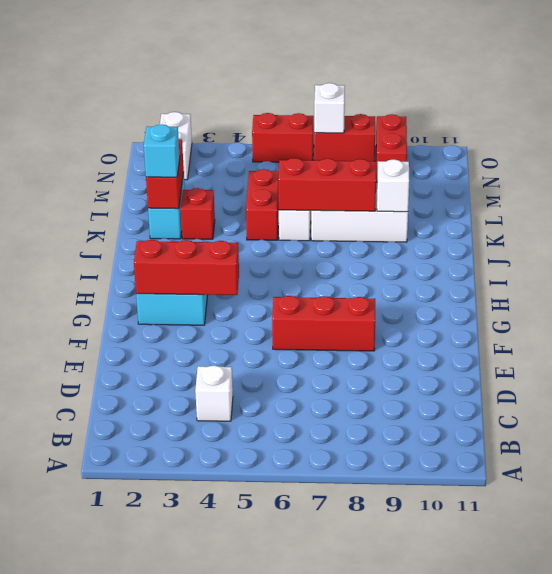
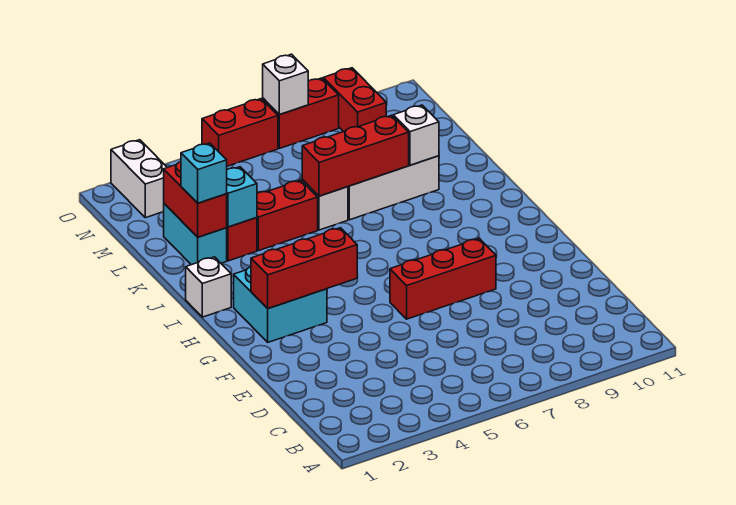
white 1x1 brick [195,365,233,421] -> white 1x1 brick moved to [186,257,231,317]
none -> cyan 1x1 brick [227,167,257,227]
red 1x2 brick [246,169,279,240] -> red 1x2 brick turned to [257,180,318,251]

